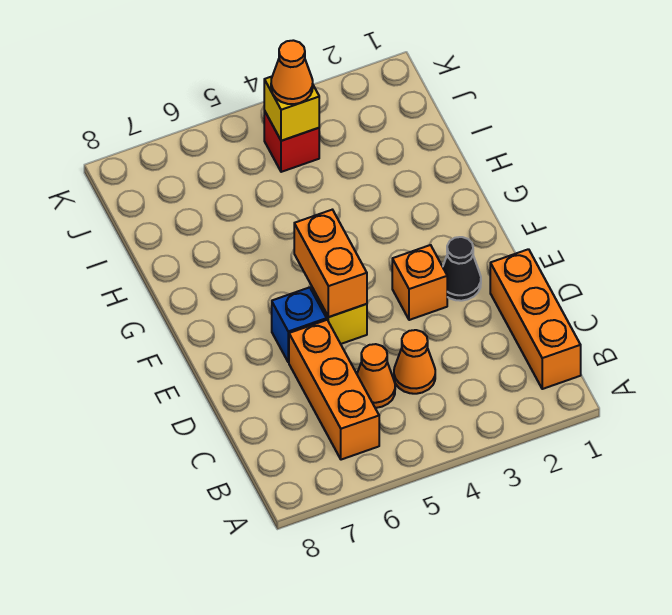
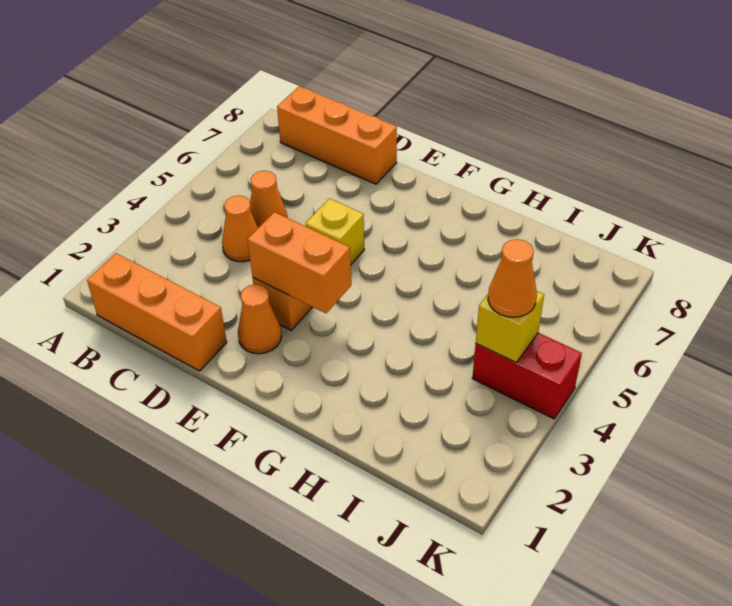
orange 1x3 brick [289,320,379,460] -> orange 1x3 brick moved to [277,86,397,184]
black 1x1 cone [443,237,481,301] -> orange 1x1 cone [238,284,282,354]
orange 1x2 brick [294,210,367,317] -> orange 1x2 brick moved to [248,212,351,313]
blue 1x1 brick [272,287,327,362] -> none
red 1x1 brick [264,111,319,172] -> red 1x2 brick [472,333,582,419]

